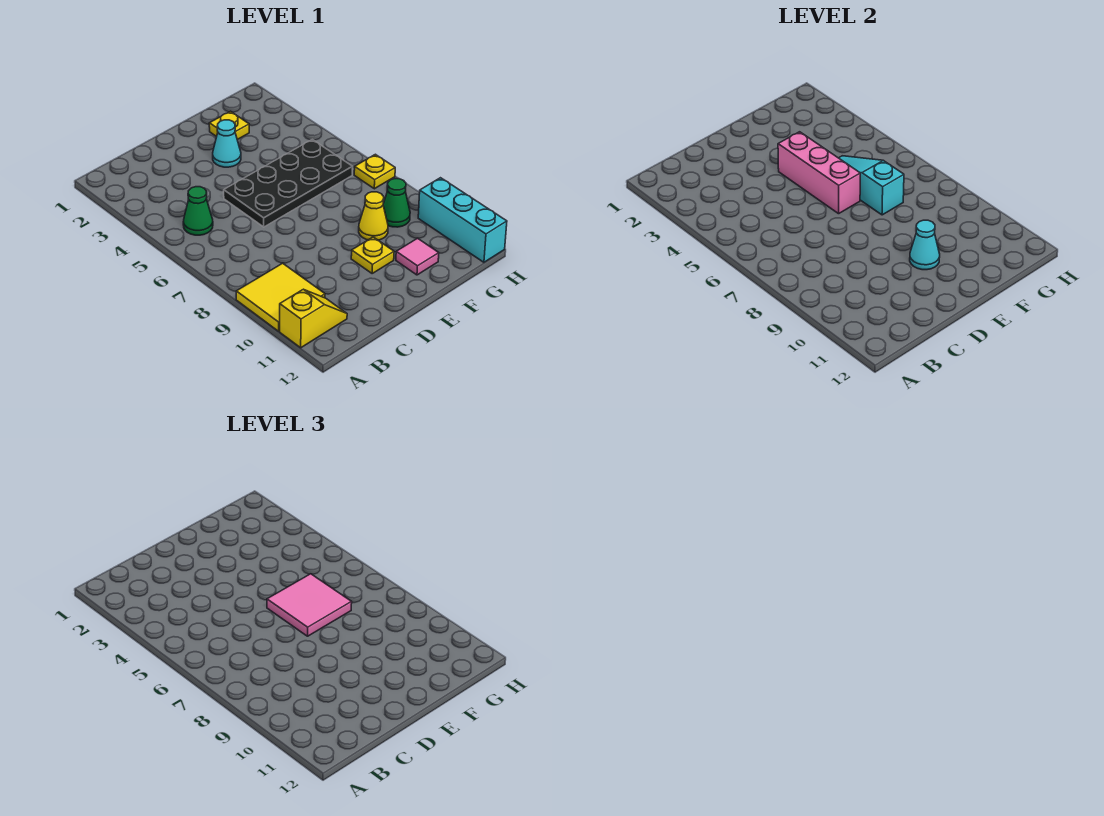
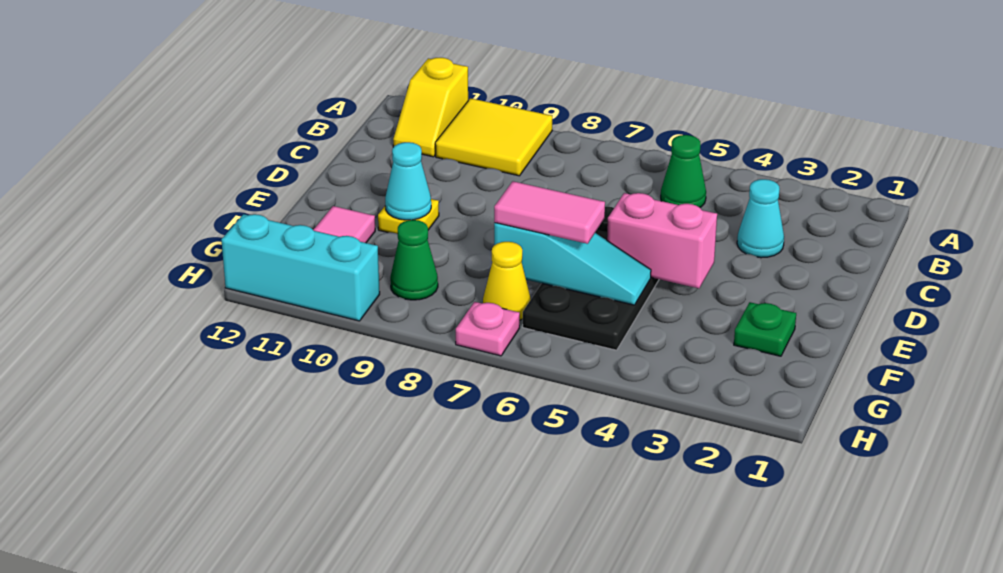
cyan 1x1 cone [213,120,241,167] -> cyan 1x1 cone moved to [737,179,784,258]
pink 1x3 brick [778,132,860,214] -> pink 1x2 brick [607,193,717,288]
pink 2x2 tile [267,574,352,636] -> pink 1x2 tile [494,181,605,244]
yellow 1x1 plate [209,111,249,140] -> green 1x1 plate [734,302,796,356]
yellow 1x1 cone [359,192,388,240] -> yellow 1x1 cone moved to [483,242,531,320]
yellow 1x1 plate [354,154,395,189] -> pink 1x1 plate [456,302,520,356]

